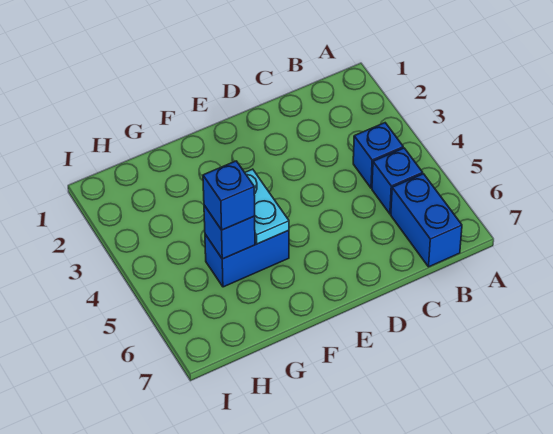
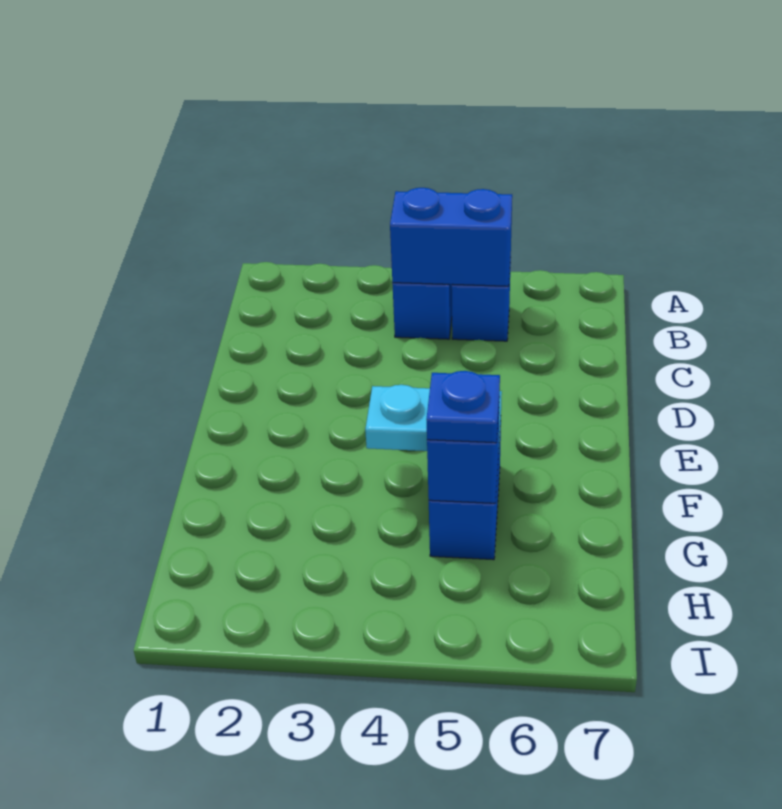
blue 1x2 brick [391,174,462,267] -> blue 1x2 brick moved to [390,188,512,286]
blue 1x1 brick [203,161,255,230] -> blue 1x1 plate [426,371,500,443]

